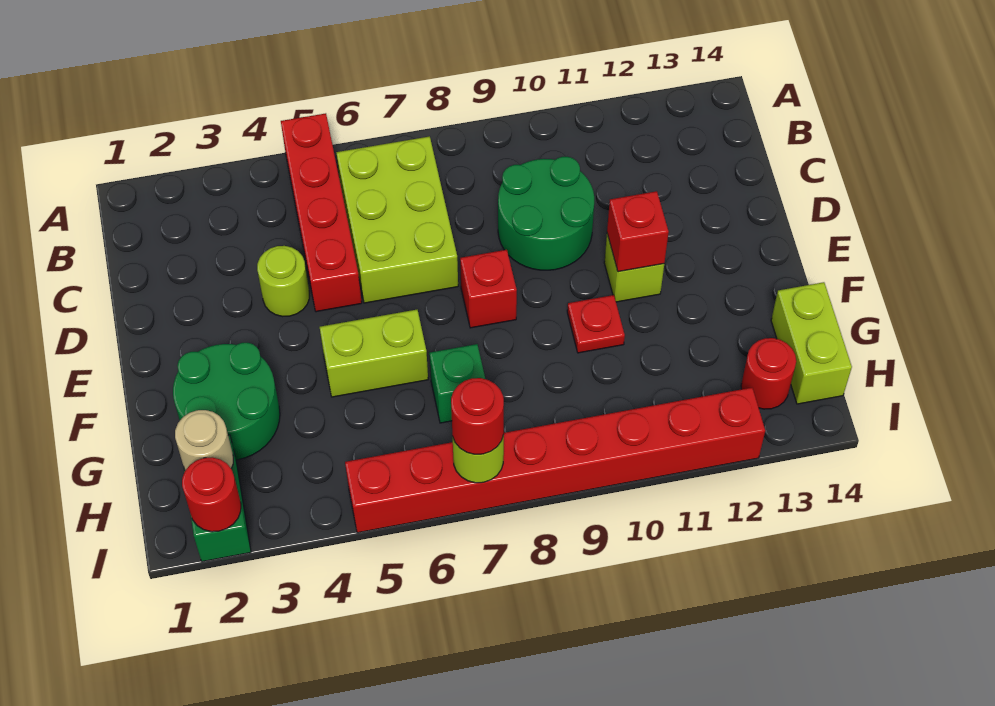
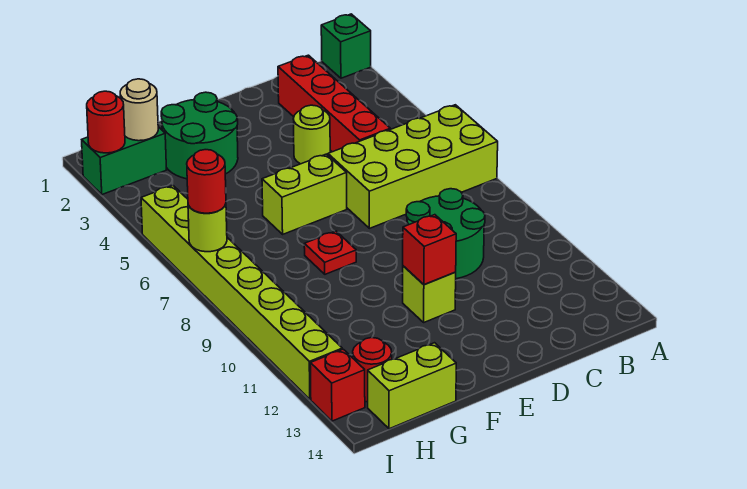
red 1x4 brick [281,113,362,312] -> red 1x4 brick turned to [278,55,390,152]
lime 2x3 brick [336,136,458,303] -> lime 2x4 brick [328,105,498,228]
red 1x1 brick [460,250,517,328] -> red 1x1 brick moved to [310,349,365,421]
lime 1x2 brick [320,310,428,397] -> lime 1x2 brick turned to [262,154,347,234]
red 1x1 plate [567,295,625,353] -> red 1x1 plate moved to [304,231,356,274]
green 1x1 brick [429,344,485,423] -> green 1x1 brick moved to [321,14,371,78]
red 1x8 brick [345,388,765,533] -> lime 1x8 brick [141,186,342,399]

